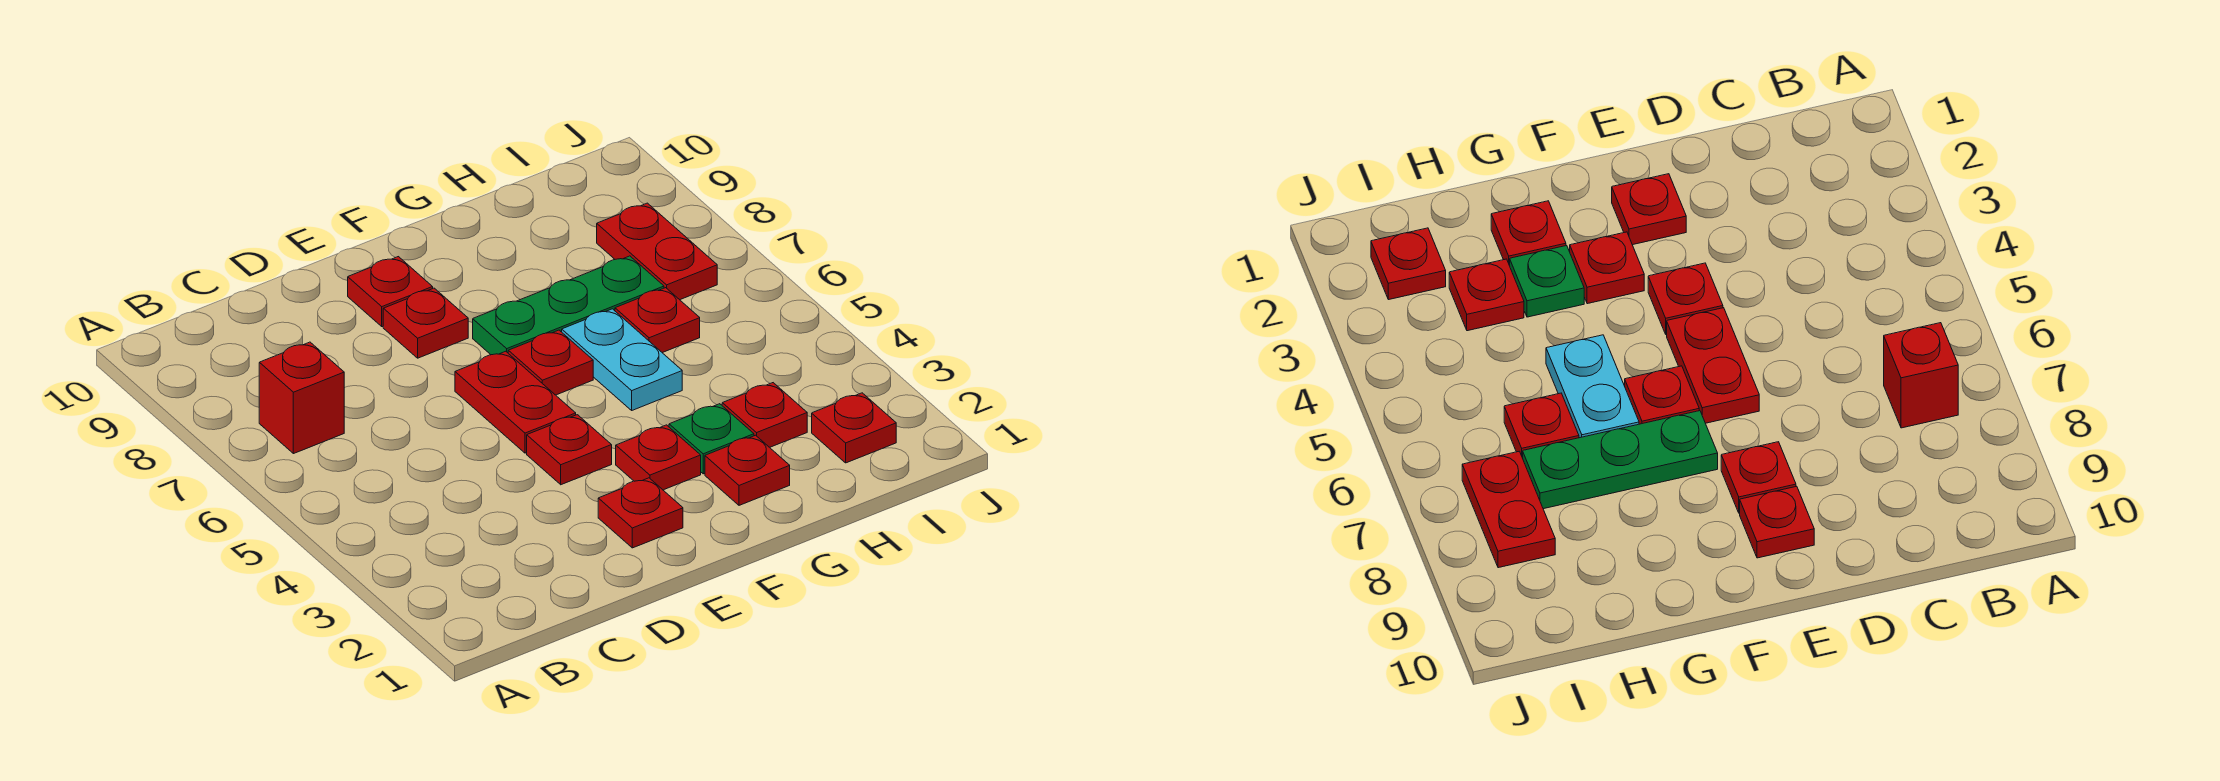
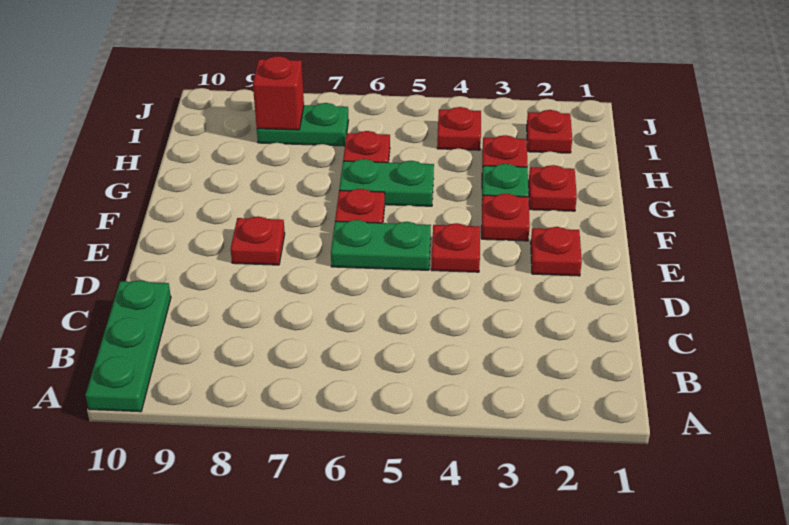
red 1x1 brick [259,342,344,454] -> red 1x1 brick moved to [253,56,304,130]
red 1x2 plate [455,351,576,453] -> green 1x2 plate [331,220,431,270]
red 1x1 plate [348,257,433,327] -> red 1x1 plate moved to [437,107,481,150]
green 1x3 plate [473,256,664,355] -> green 1x3 plate moved to [85,280,171,412]
cyan 1x2 plate [562,309,682,410] -> green 1x2 plate [339,159,434,206]
red 1x2 plate [597,203,717,300] -> green 1x2 plate [257,103,349,146]

